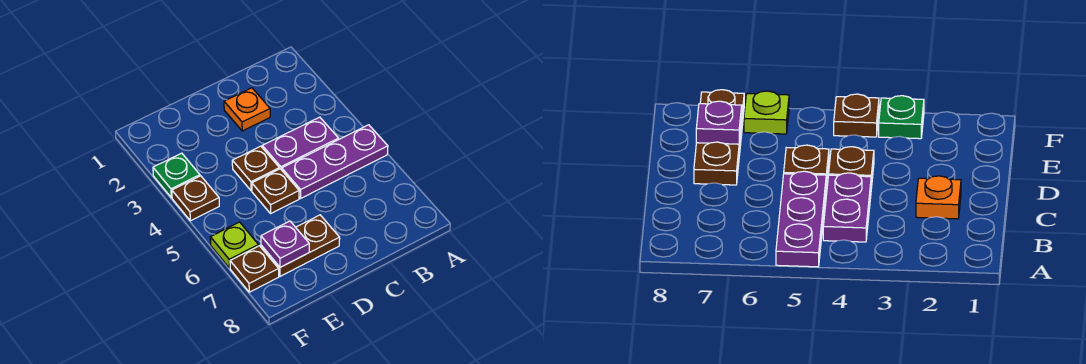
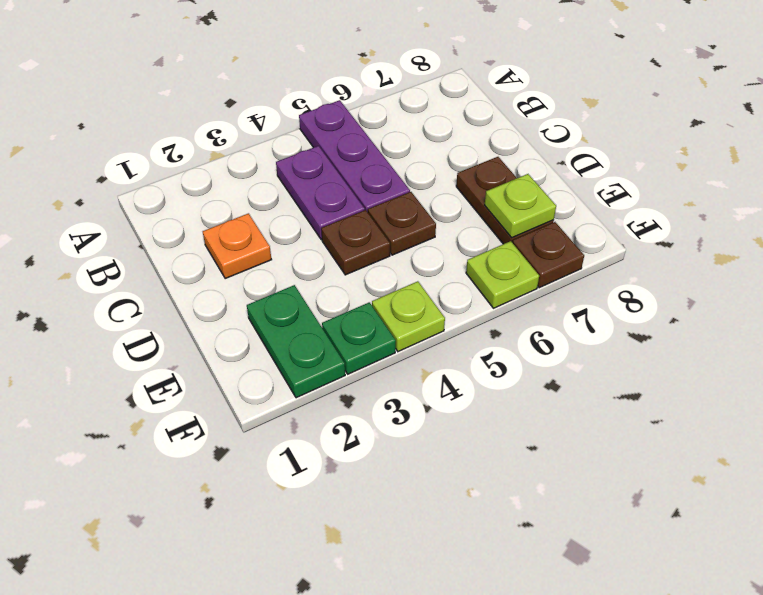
none -> green 1x2 plate [247,285,345,398]
purple 1x1 plate [261,221,309,267] -> lime 1x1 plate [485,174,556,238]
brown 1x1 plate [172,176,219,221] -> lime 1x1 plate [372,281,445,352]

